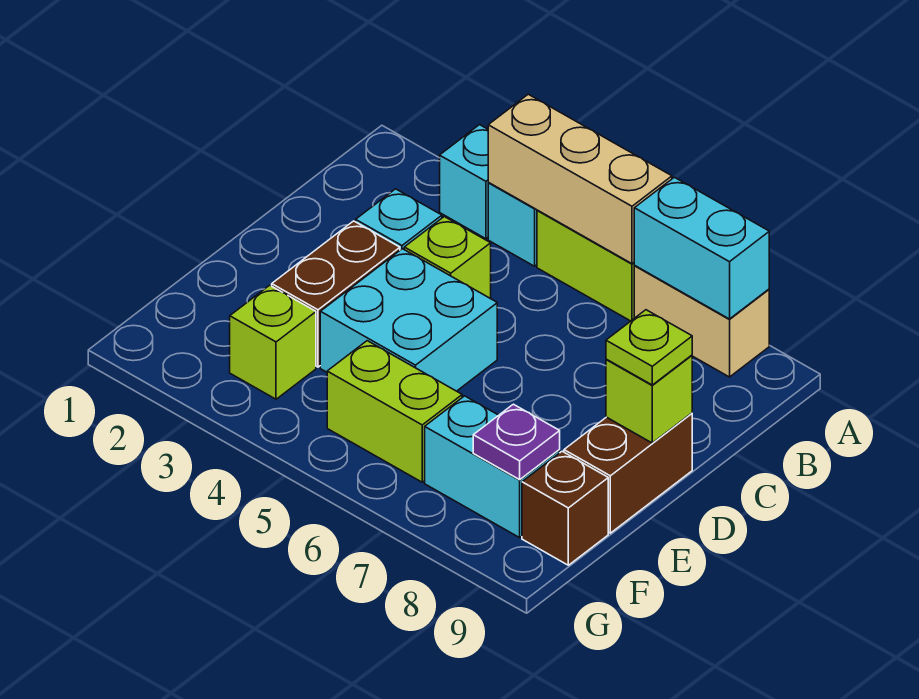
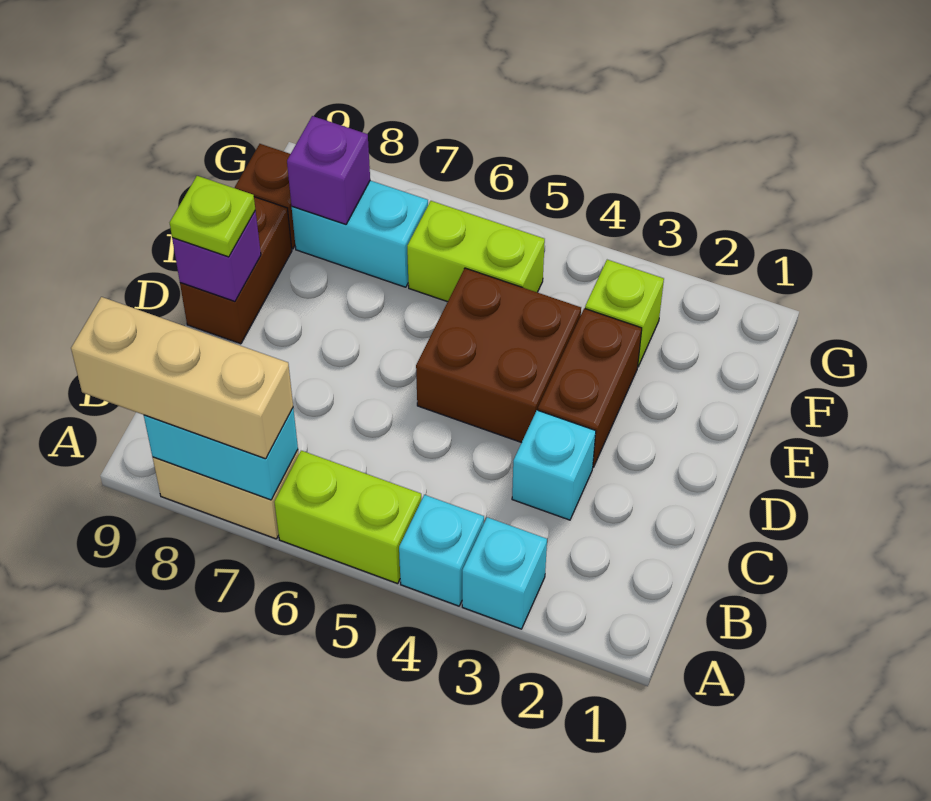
tan 1x3 brick [488,94,672,264] -> tan 1x3 brick moved to [71,297,293,459]
lime 1x1 brick [404,217,491,299] -> none
cyan 2x2 brick [320,249,497,391] -> brown 2x2 brick [416,268,581,443]
lime 1x1 brick [606,355,692,443] -> purple 1x1 brick [172,211,261,301]
purple 1x1 plate [473,404,560,480] -> purple 1x1 brick [287,116,370,224]

